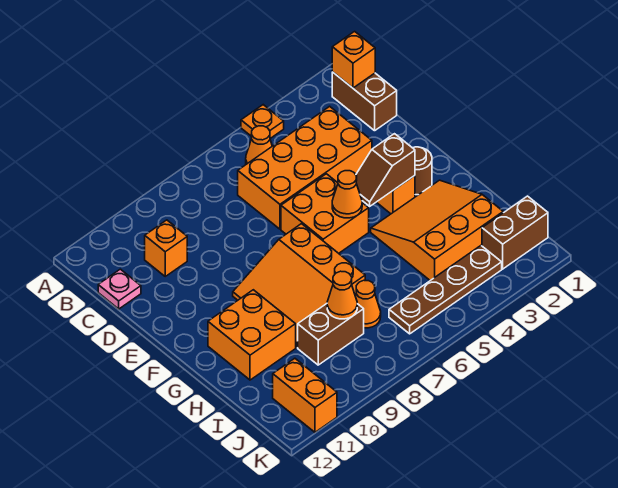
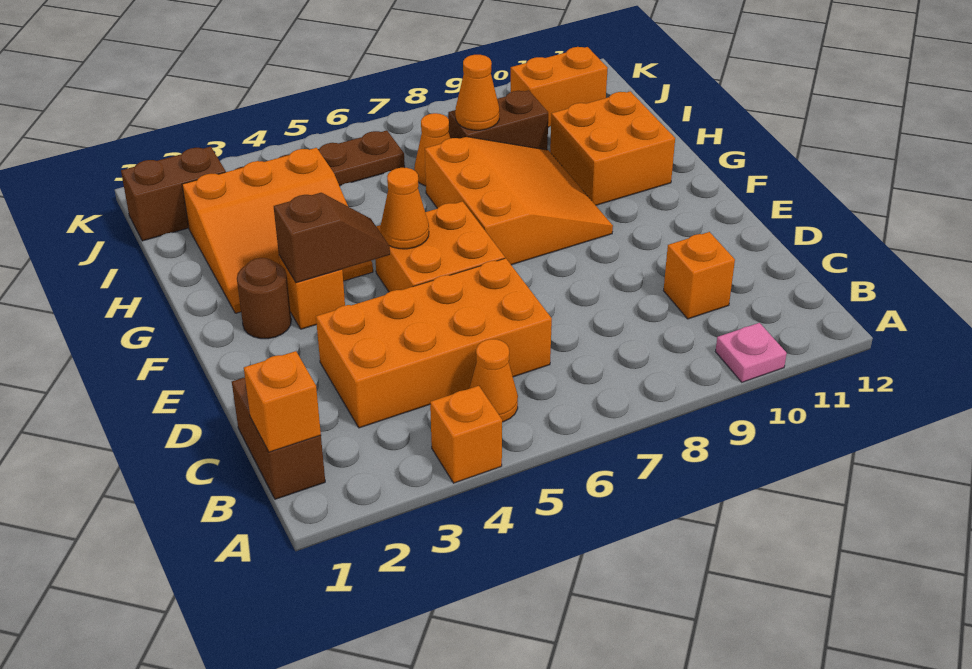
orange 1x1 plate [241,105,284,138] -> orange 1x1 brick [430,386,502,483]
pink 1x1 plate [98,269,141,309] -> pink 1x1 plate moved to [716,323,787,382]
orange 1x2 brick [273,358,337,432] -> orange 1x2 brick turned to [511,47,608,127]

